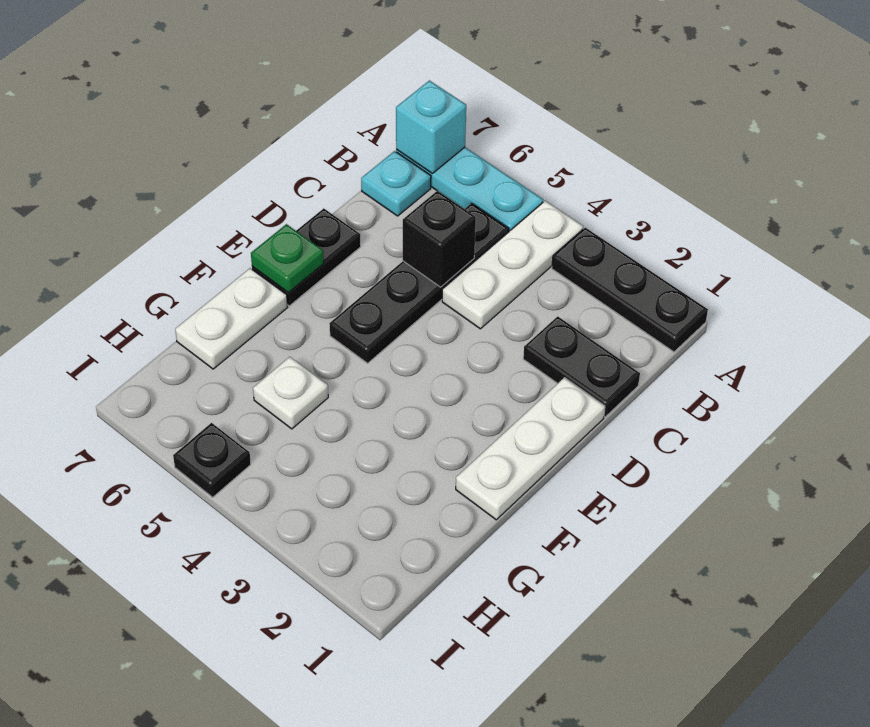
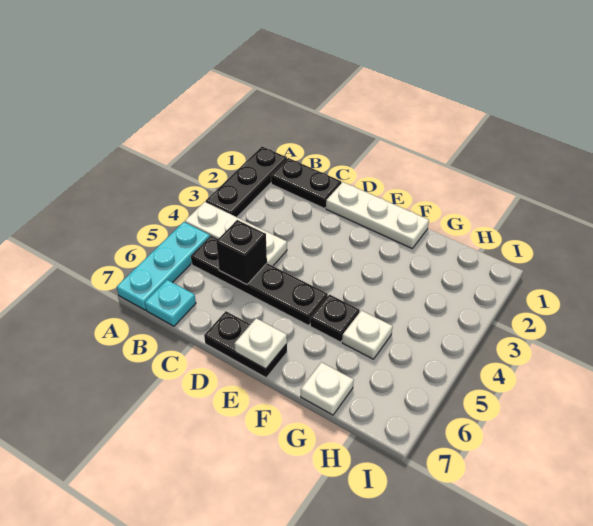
cyan 1x1 brick [396,81,466,174] -> none
black 1x2 plate [523,316,640,417] -> black 1x2 plate turned to [271,158,341,208]
green 1x1 plate [251,224,324,292] -> white 1x1 plate [234,318,287,369]
white 1x2 plate [175,268,287,369] -> white 1x1 plate [301,362,354,415]
black 1x1 plate [173,423,251,497] -> black 1x1 plate moved to [310,295,360,342]

